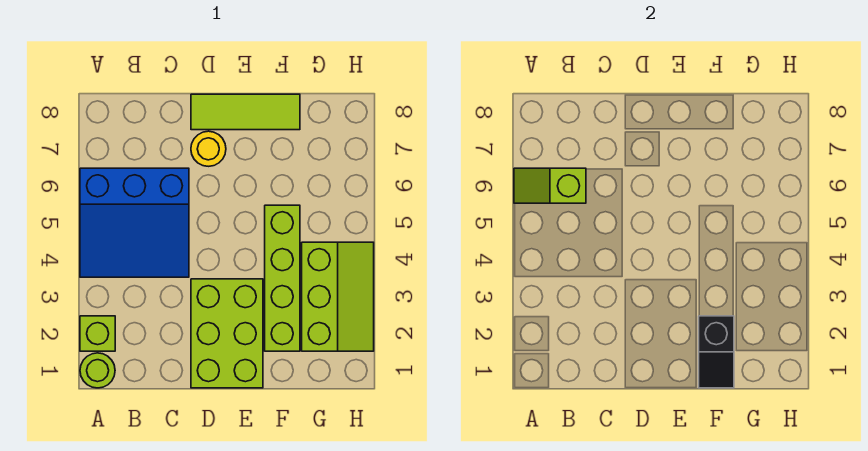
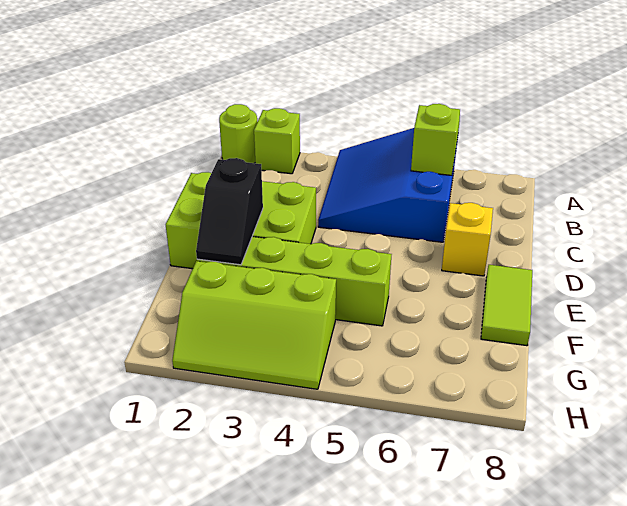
yellow 1x1 round brick [191,131,226,166] -> yellow 1x1 brick [442,203,493,276]
lime 1x3 tile [191,94,300,130] -> lime 1x2 tile [481,265,532,346]
black 1x2 slope [699,316,734,388] -> black 1x2 slope turned to [196,158,263,265]

